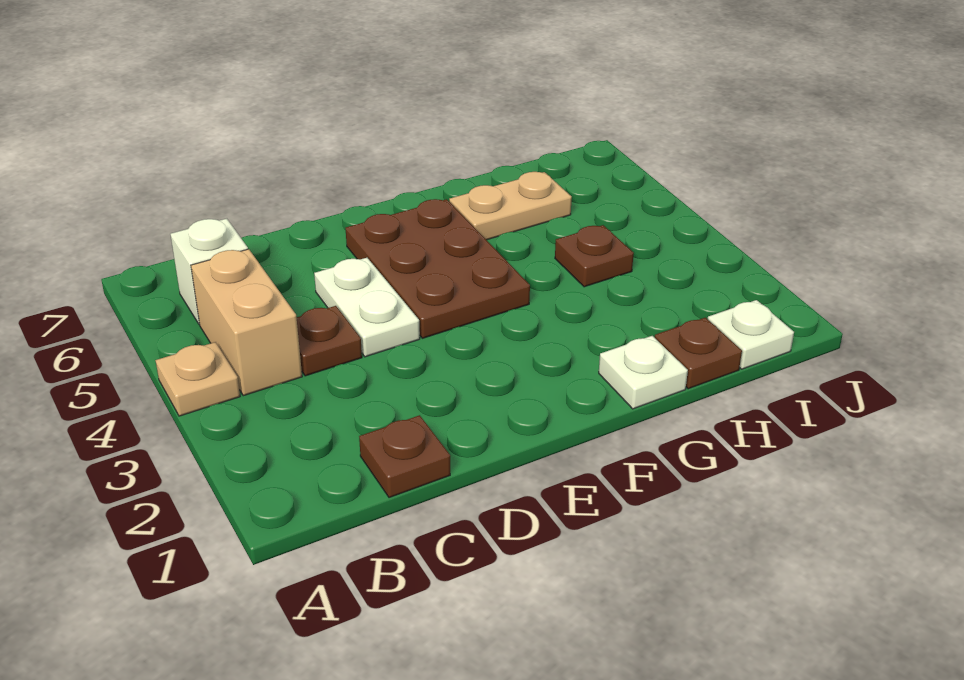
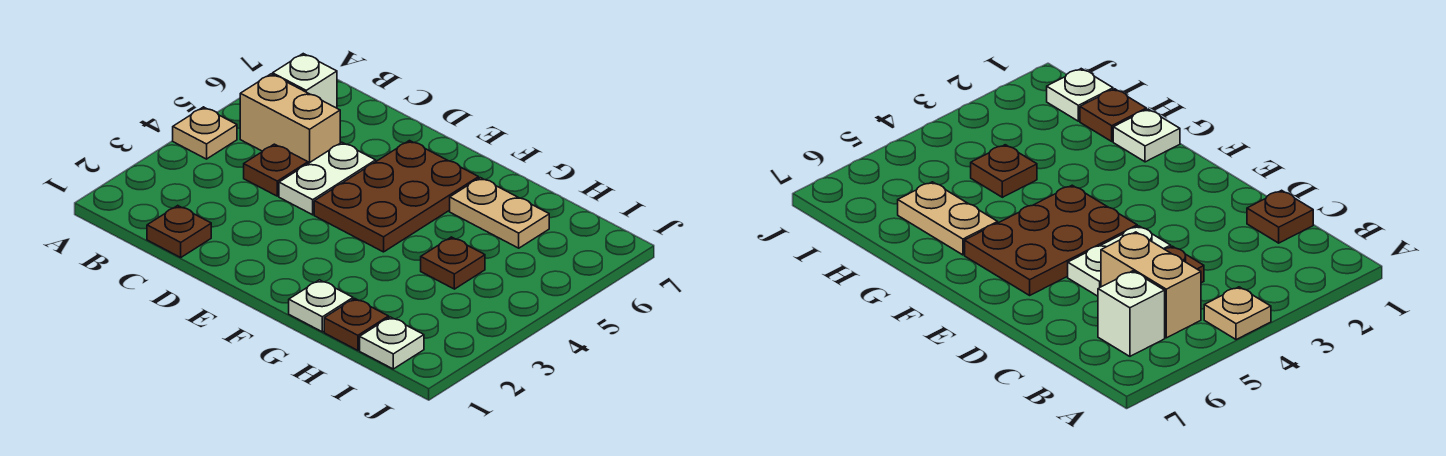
tan 1x2 brick [191,249,302,396] -> tan 1x2 brick turned to [240,74,340,163]

